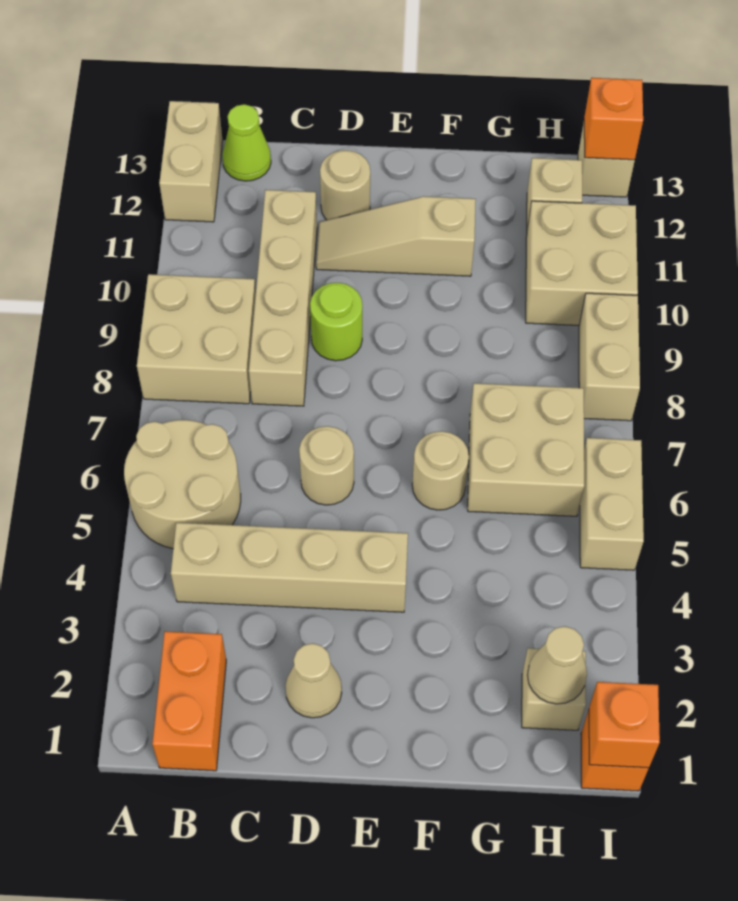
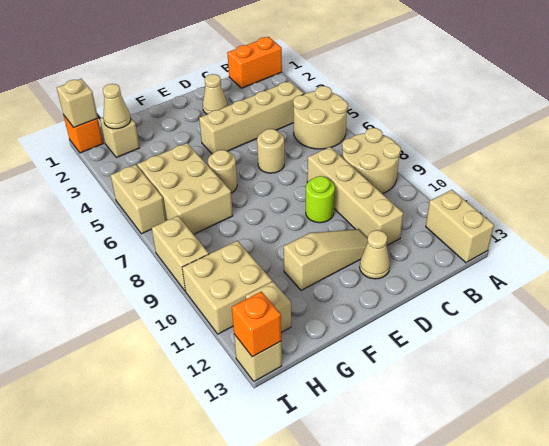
tan 2x2 brick [137,274,256,404] -> tan 2x2 round brick [342,128,401,194]
orange 1x2 brick [152,631,226,771] -> orange 1x2 brick turned to [227,37,282,88]
lime 1x1 cone [222,104,271,181] -> none
tan 1x1 round brick [320,150,370,220] -> tan 1x1 cone [360,230,390,279]
tan 2x2 brick [468,383,584,516] -> tan 2x3 brick [137,143,233,234]
orange 1x1 brick [589,682,660,768] -> tan 1x1 brick [57,79,98,127]

